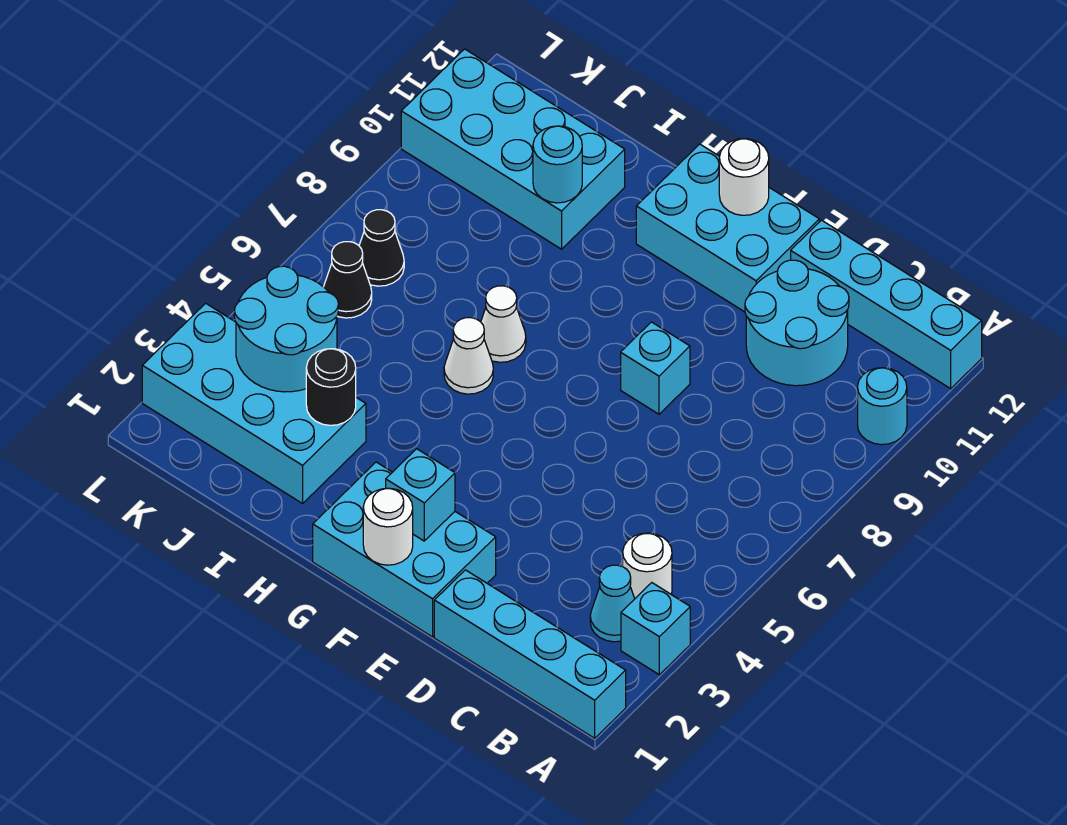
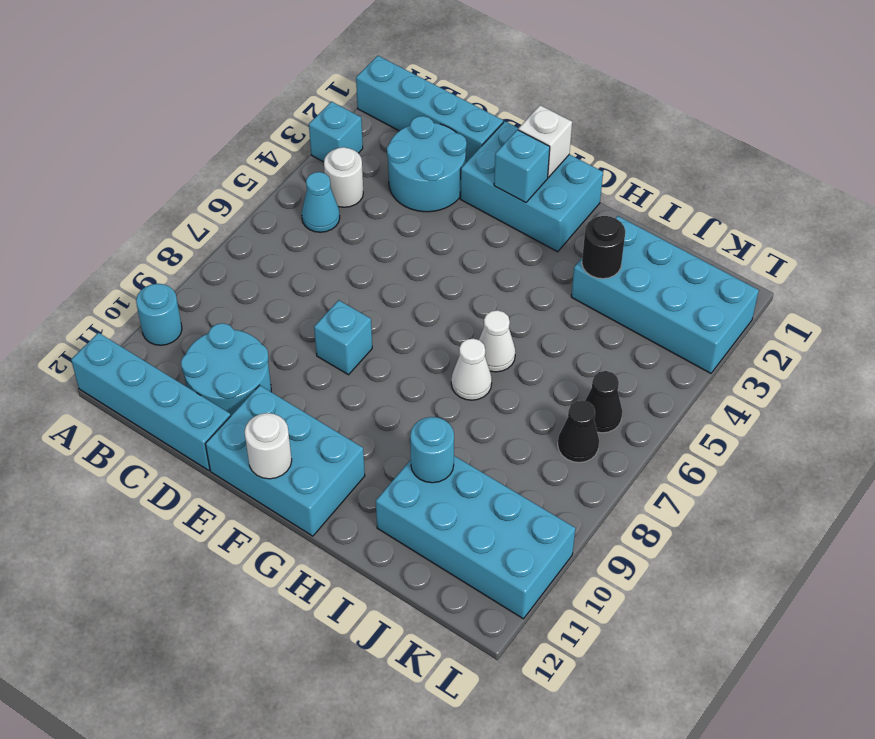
cyan 1x1 cone [590,565,635,642] -> cyan 1x1 cone moved to [302,172,340,232]
white 1x1 round brick [363,488,413,565] -> white 1x1 brick [518,105,572,177]
cyan 2x2 round brick [234,266,339,392] -> cyan 2x2 round brick moved to [387,116,467,212]

